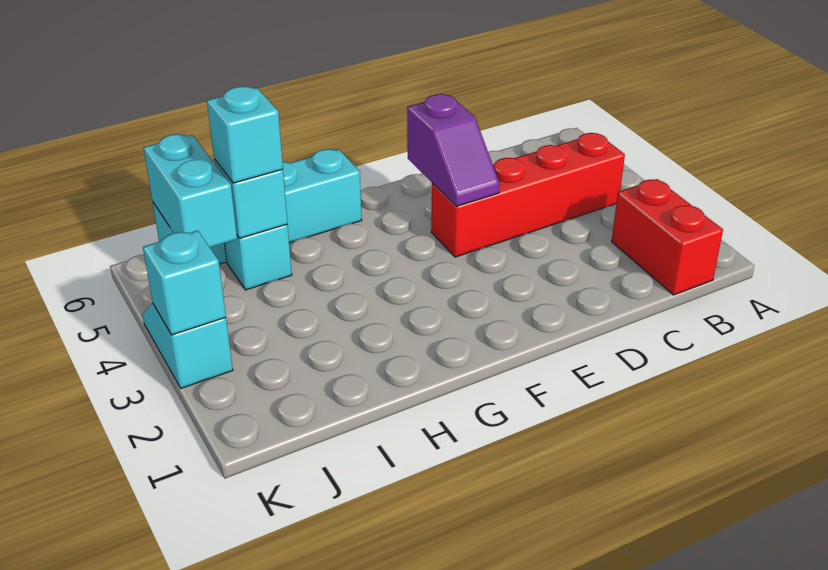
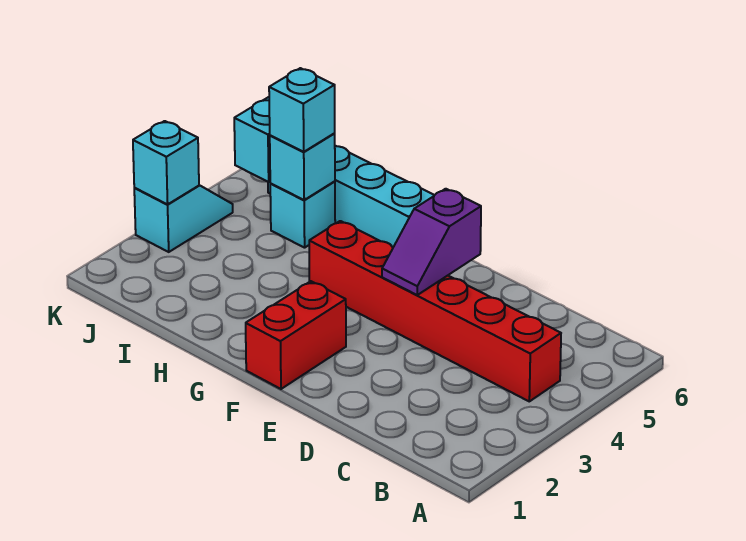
red 1x2 brick [612,179,723,295] -> red 1x2 brick moved to [246,281,346,389]
red 1x4 brick [431,133,625,257] -> red 1x6 brick [309,221,561,401]

